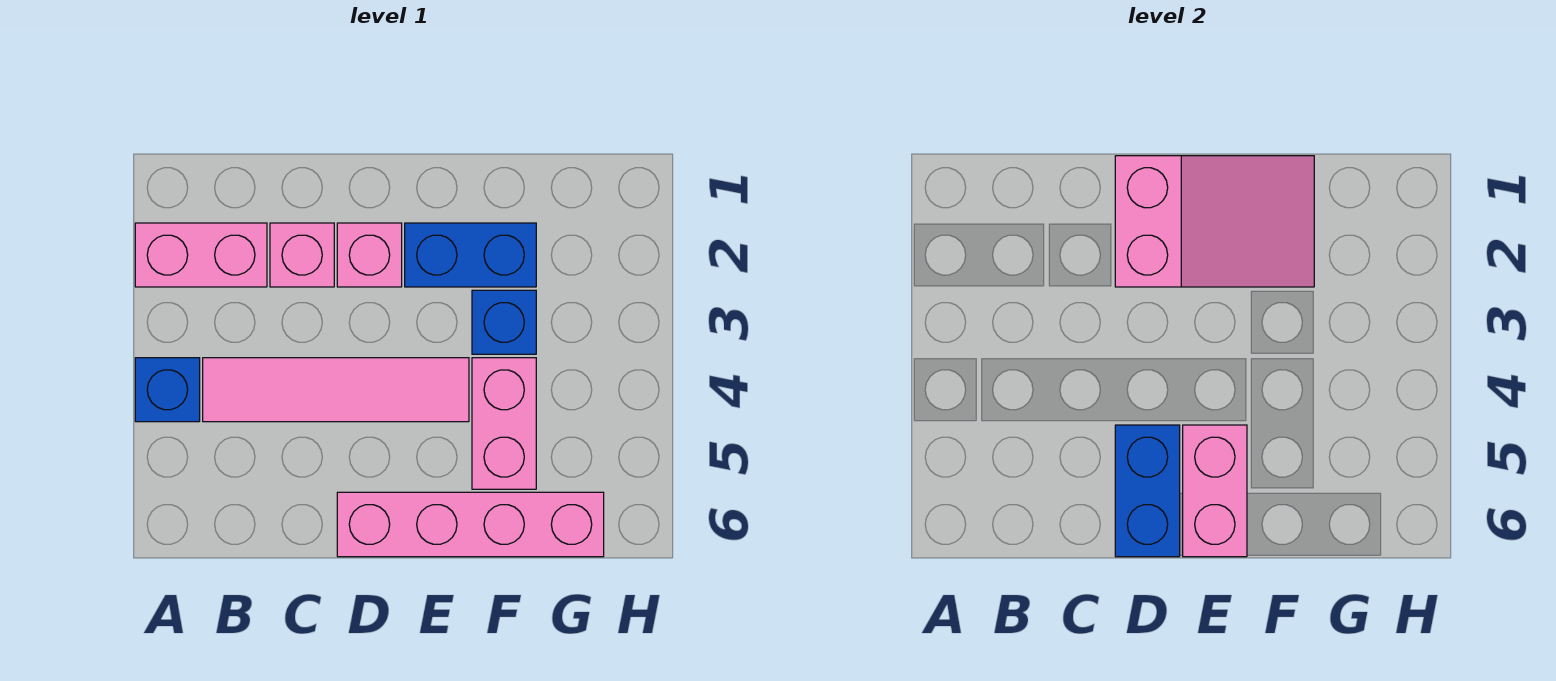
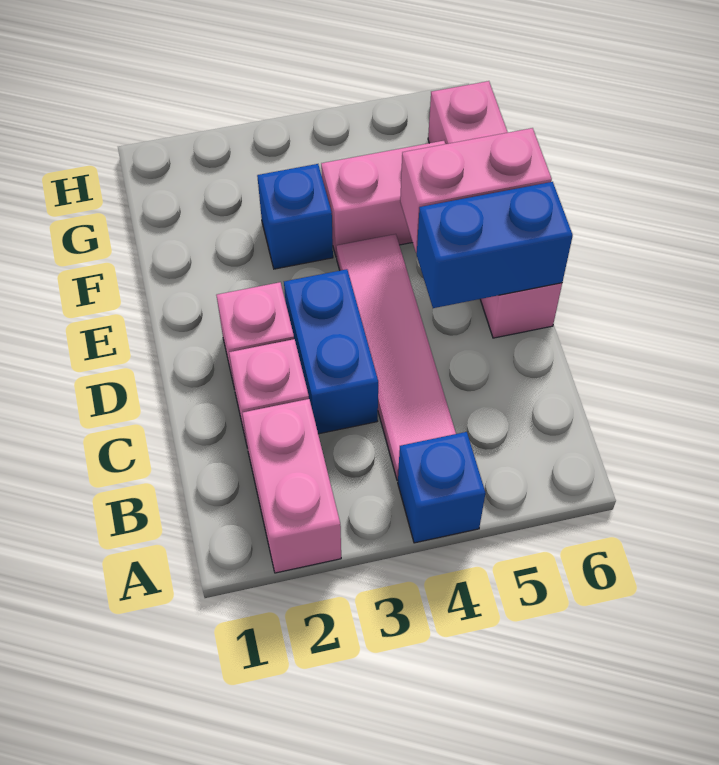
pink 2x3 slope [1115,156,1314,287] -> none
blue 1x2 brick [405,223,536,287] -> blue 1x2 brick moved to [284,269,378,434]

